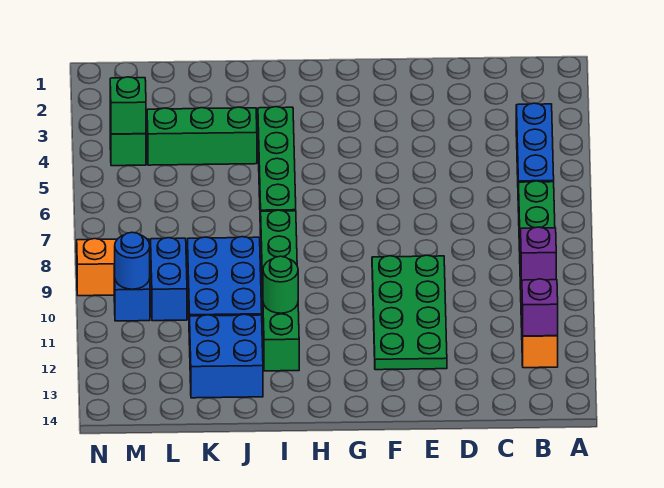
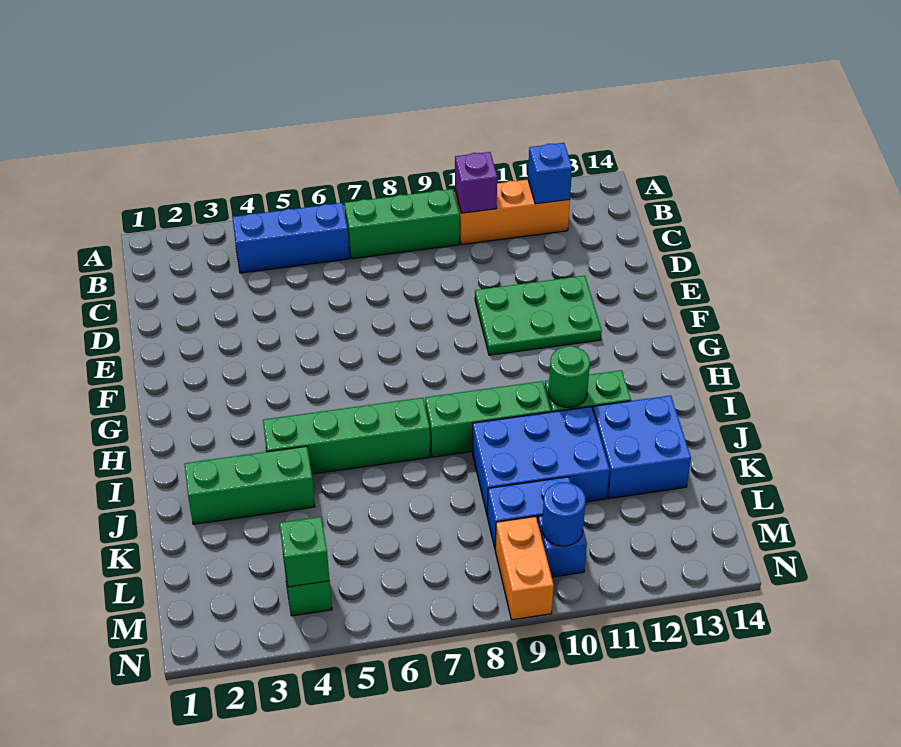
purple 1x1 brick [522,279,558,336] -> blue 1x1 brick [528,143,572,204]
green 2x4 plate [372,255,447,370] -> green 2x3 plate [475,276,602,355]
green 1x3 brick [147,107,257,165] -> green 1x3 brick turned to [184,446,315,524]

